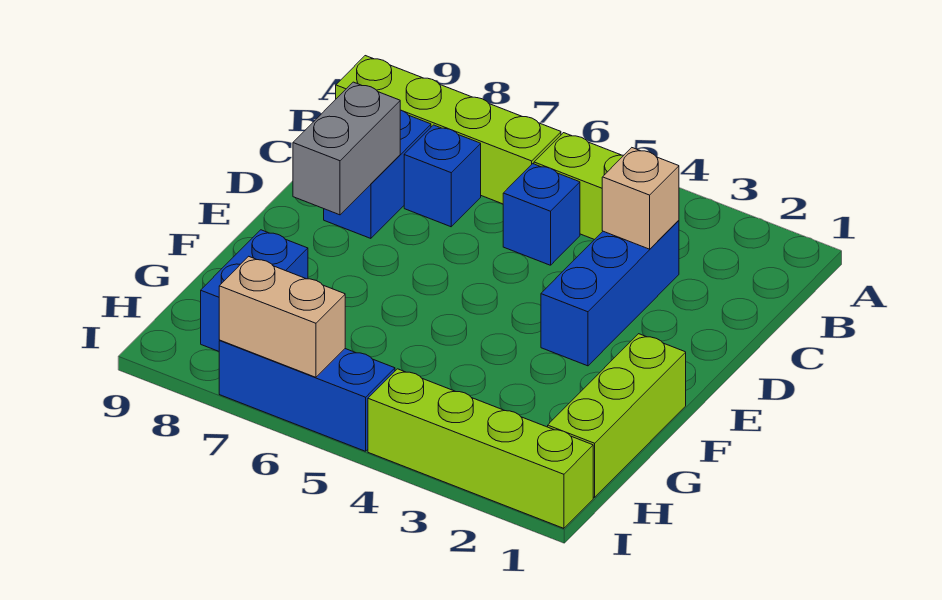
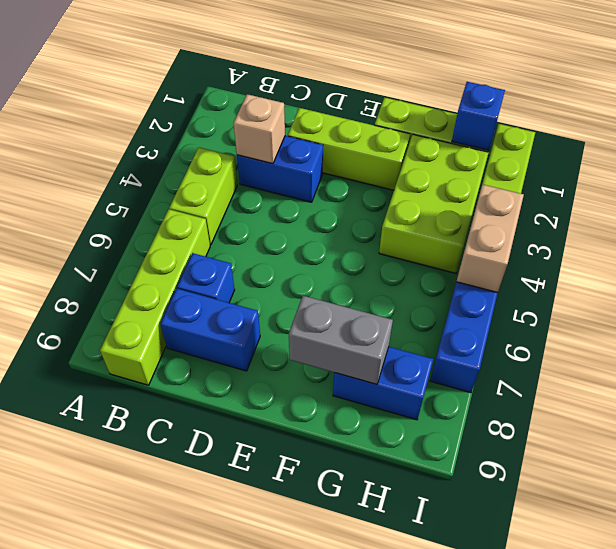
blue 1x3 brick [541,220,679,366] -> blue 1x2 brick [237,136,323,202]
blue 1x1 brick [503,164,580,265] -> blue 1x1 brick moved to [452,82,505,151]
none -> lime 1x3 brick [288,108,410,190]
grey 1x2 brick [293,82,400,215] -> grey 1x2 brick moved to [289,296,393,384]
none -> lime 2x3 brick [379,135,489,273]
tan 1x2 brick [219,256,345,377] -> tan 1x2 brick moved to [456,184,524,293]

